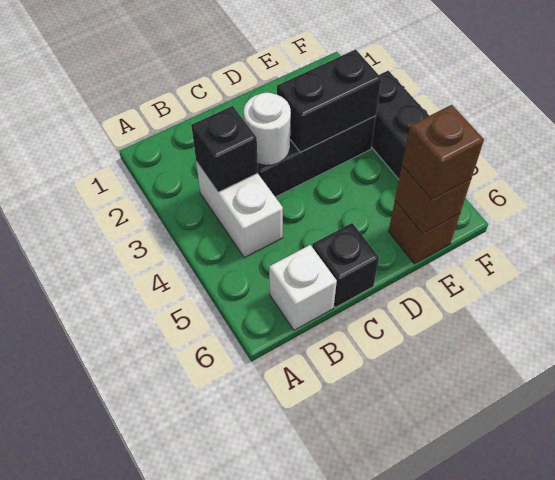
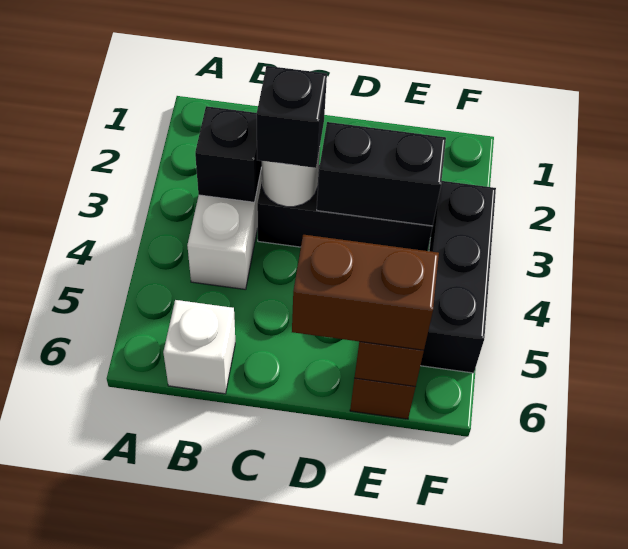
black 1x1 brick [312,223,379,307] -> black 1x1 brick moved to [257,66,327,168]
brown 1x1 brick [402,105,484,200] -> brown 1x2 brick [292,235,439,350]

